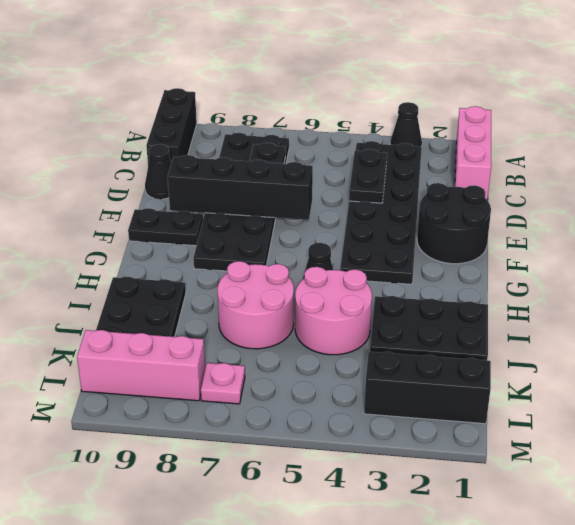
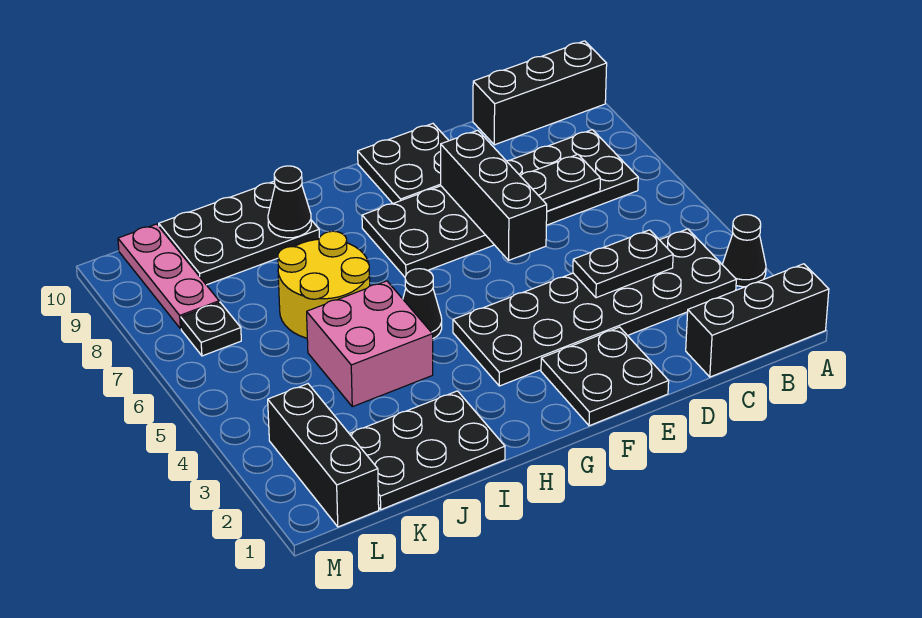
pink 1x3 brick [455,106,491,200] -> black 1x3 brick [686,264,829,377]
black 1x1 cone [145,144,171,199] -> black 1x1 cone moved to [268,166,311,238]
black 2x2 round brick [417,183,491,264] -> black 2x2 plate [541,327,669,426]
black 1x4 brick [168,155,313,220] -> black 1x3 brick [441,130,547,260]
black 1x2 plate [128,208,203,246] -> black 2x2 plate [358,124,449,203]
black 2x3 plate [370,296,488,361] -> black 2x3 plate turned to [349,391,505,510]
pink 2x2 round brick [295,267,372,355] -> pink 2x2 brick [307,281,433,407]
pink 2x2 round brick [217,261,294,349] -> yellow 2x2 round brick [278,231,370,338]
pink 1x1 plate [201,363,245,404] -> black 1x1 plate [181,302,241,356]
pink 1x3 brick [77,330,205,401] -> pink 1x3 plate [118,224,219,329]

